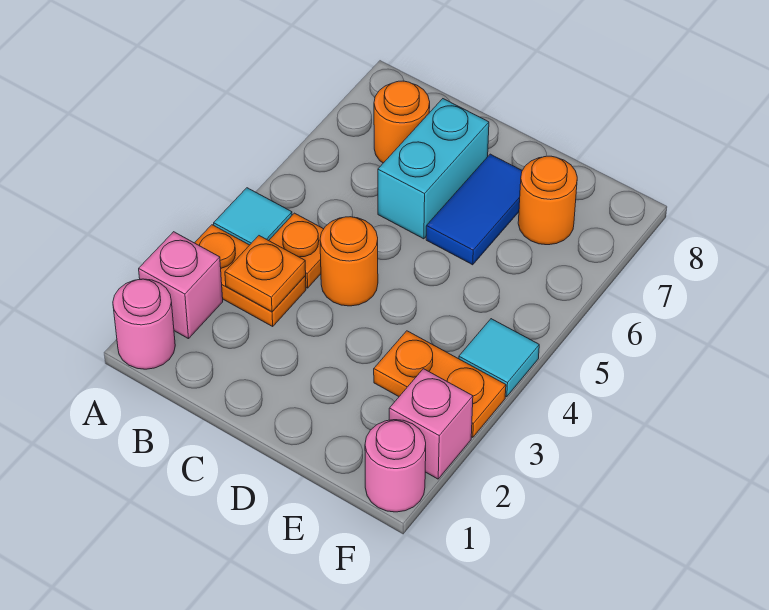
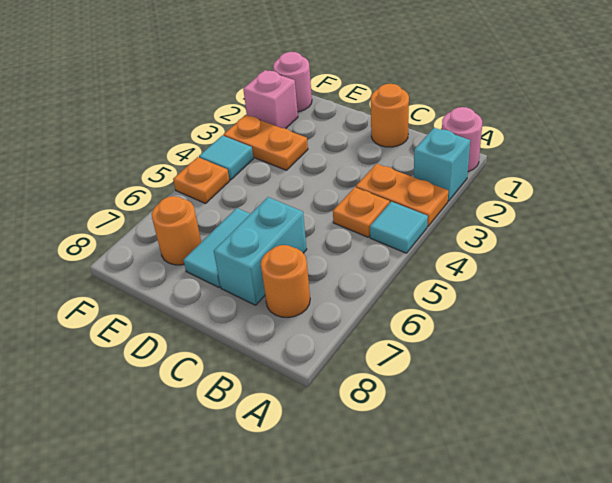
pink 1x1 brick [139,232,223,339] -> cyan 1x1 brick [414,128,470,201]
orange 1x1 plate [225,236,306,312] -> orange 1x1 plate moved to [173,157,229,204]
orange 1x1 round brick [320,217,378,306] -> orange 1x1 round brick moved to [371,84,409,147]
blue 1x2 tile [426,154,522,265] -> cyan 1x2 tile [184,208,250,287]

